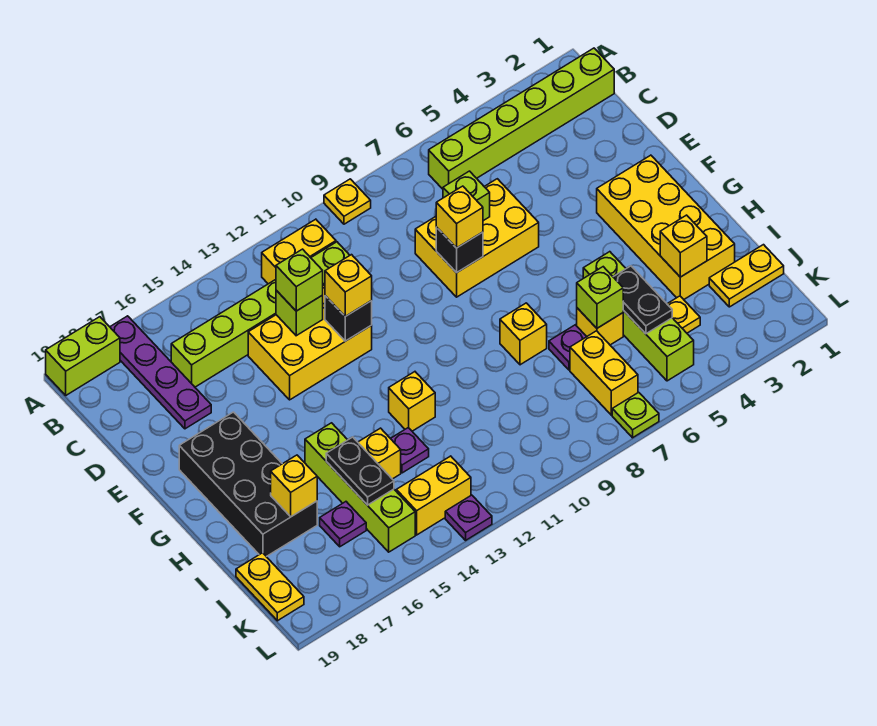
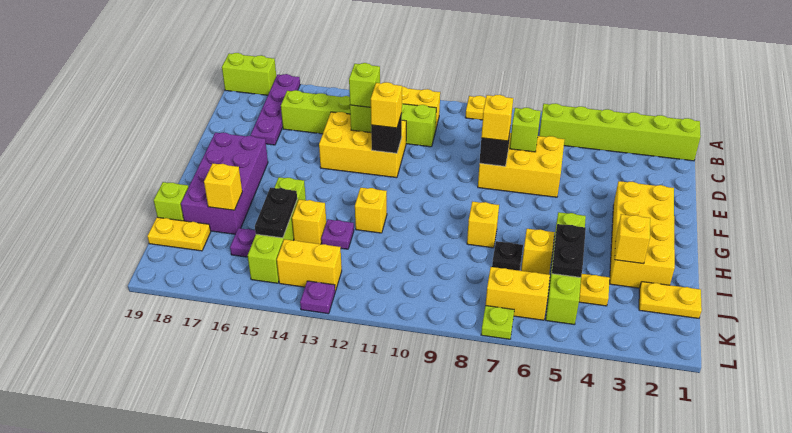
black 2x4 brick [179,412,317,557] -> purple 2x4 brick [181,133,268,234]
lime 1x1 brick [577,267,623,328] -> lime 1x1 brick moved to [154,182,189,221]
purple 1x1 plate [549,325,587,370] -> black 1x1 plate [492,241,523,271]
yellow 1x2 brick [570,331,638,415] -> yellow 1x2 brick turned to [485,267,550,320]
yellow 1x2 plate [236,553,304,621] -> yellow 1x2 plate turned to [147,217,211,251]

